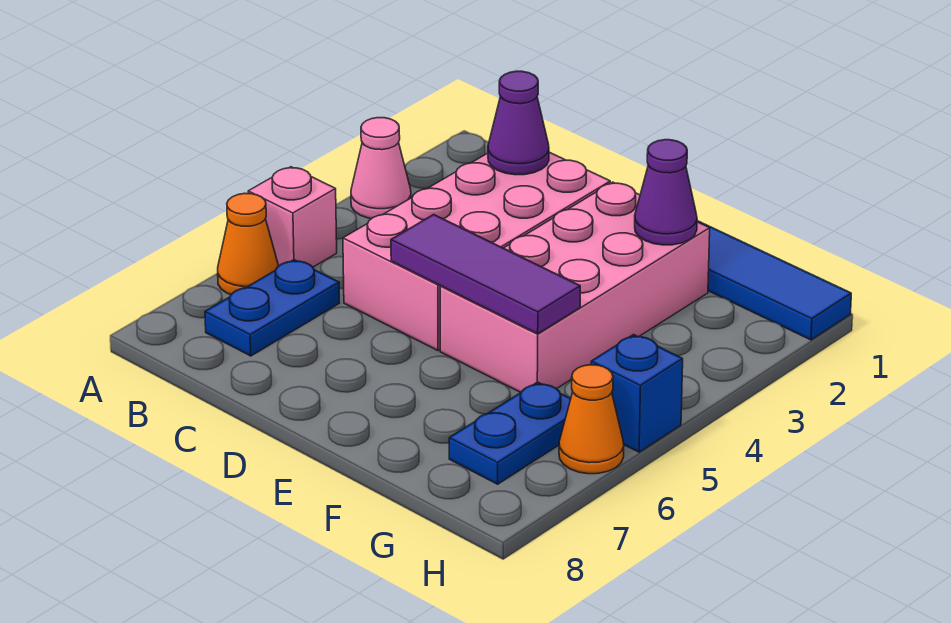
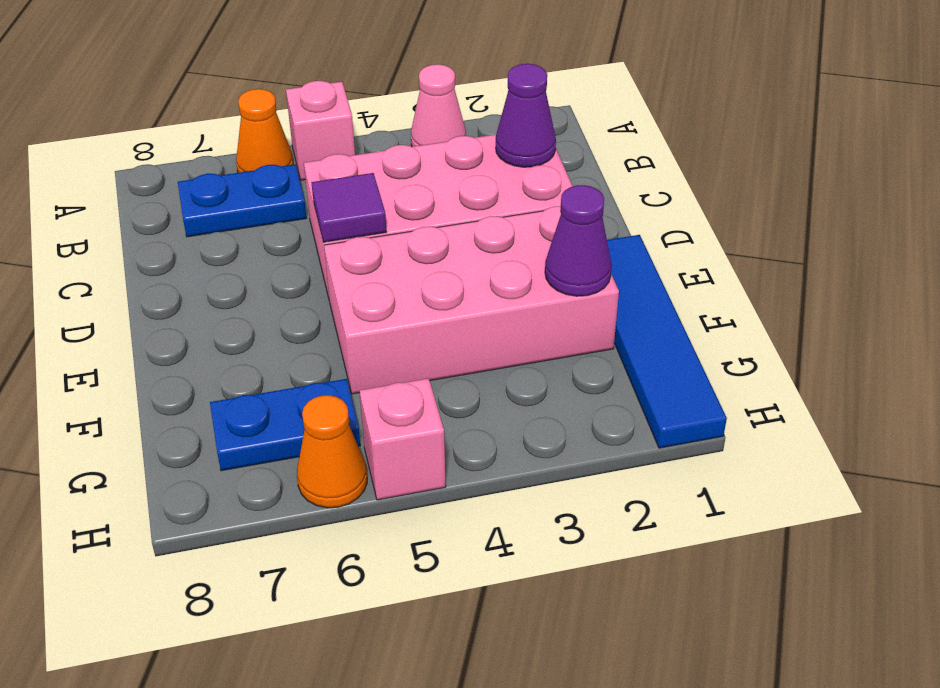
purple 1x3 tile [391,214,580,334] -> purple 1x1 tile [311,173,386,242]
blue 1x1 brick [591,335,683,452] -> pink 1x1 brick [360,378,446,500]

